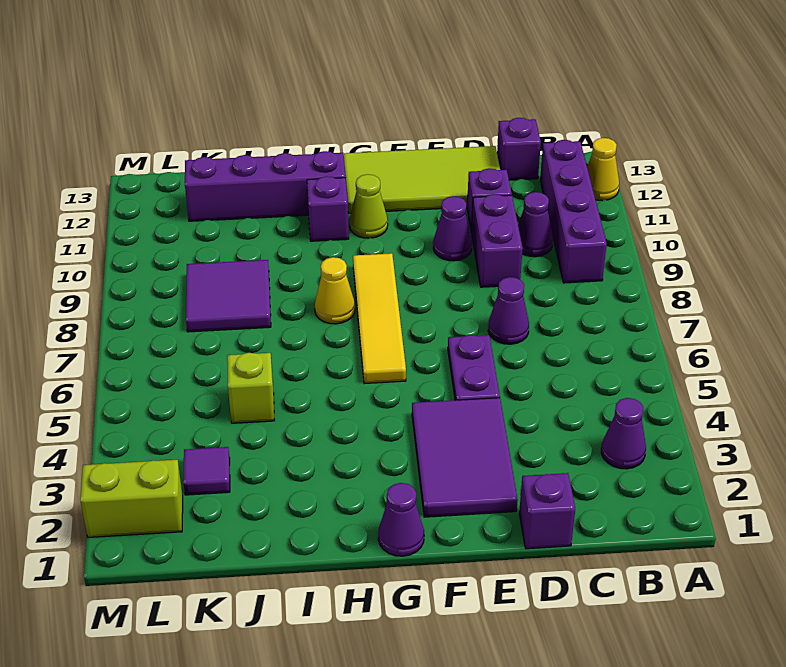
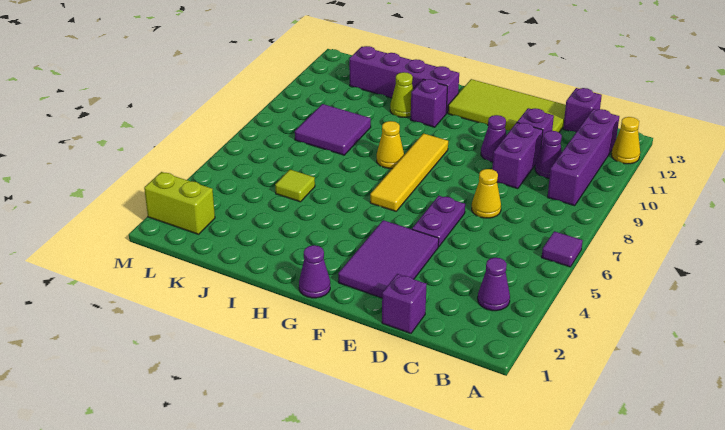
purple 1x1 cone [488,277,529,344] -> yellow 1x1 cone [472,169,501,218]
lime 1x1 cone [349,174,388,238] -> lime 1x1 cone moved to [390,72,413,117]
lime 1x1 brick [227,353,275,423] -> lime 1x1 tile [275,170,315,202]
purple 1x1 tile [183,447,230,495] -> purple 1x1 tile moved to [542,231,583,267]

